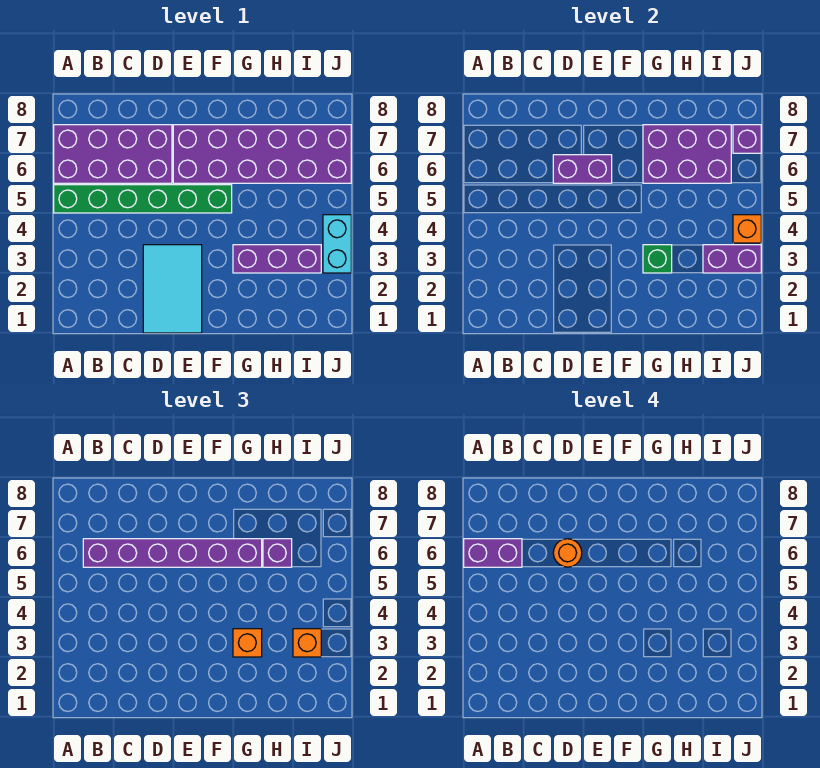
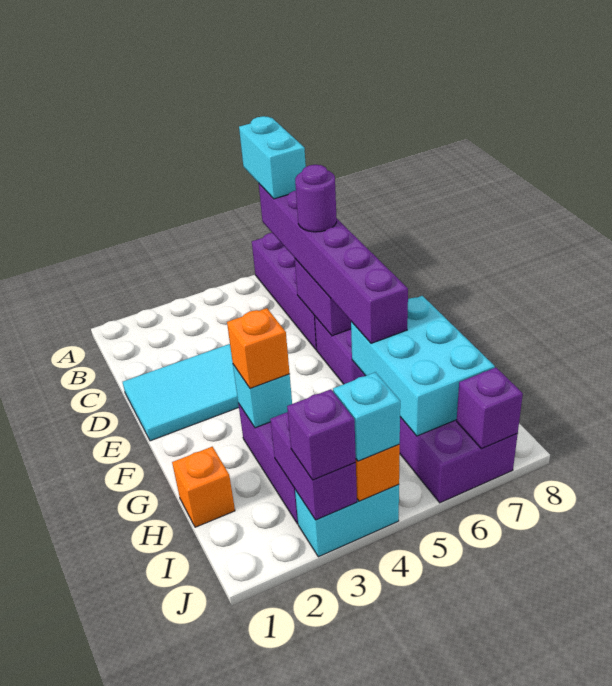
green 1x6 brick [54,185,232,213] -> none
purple 1x2 brick [464,539,522,567] -> cyan 1x2 brick [239,116,306,199]
orange 1x1 round brick [553,539,582,567] -> purple 1x1 round brick [295,165,337,232]
green 1x1 brick [643,245,672,273] -> cyan 1x1 brick [233,365,292,428]
purple 2x3 brick [643,125,731,183] -> cyan 2x3 brick [351,296,495,436]
purple 1x1 brick [263,539,292,567] -> purple 1x1 brick moved to [287,389,356,480]
orange 1x1 brick [293,629,321,657] -> orange 1x1 brick moved to [172,447,235,527]
none -> cyan 1x1 brick [333,372,400,461]

